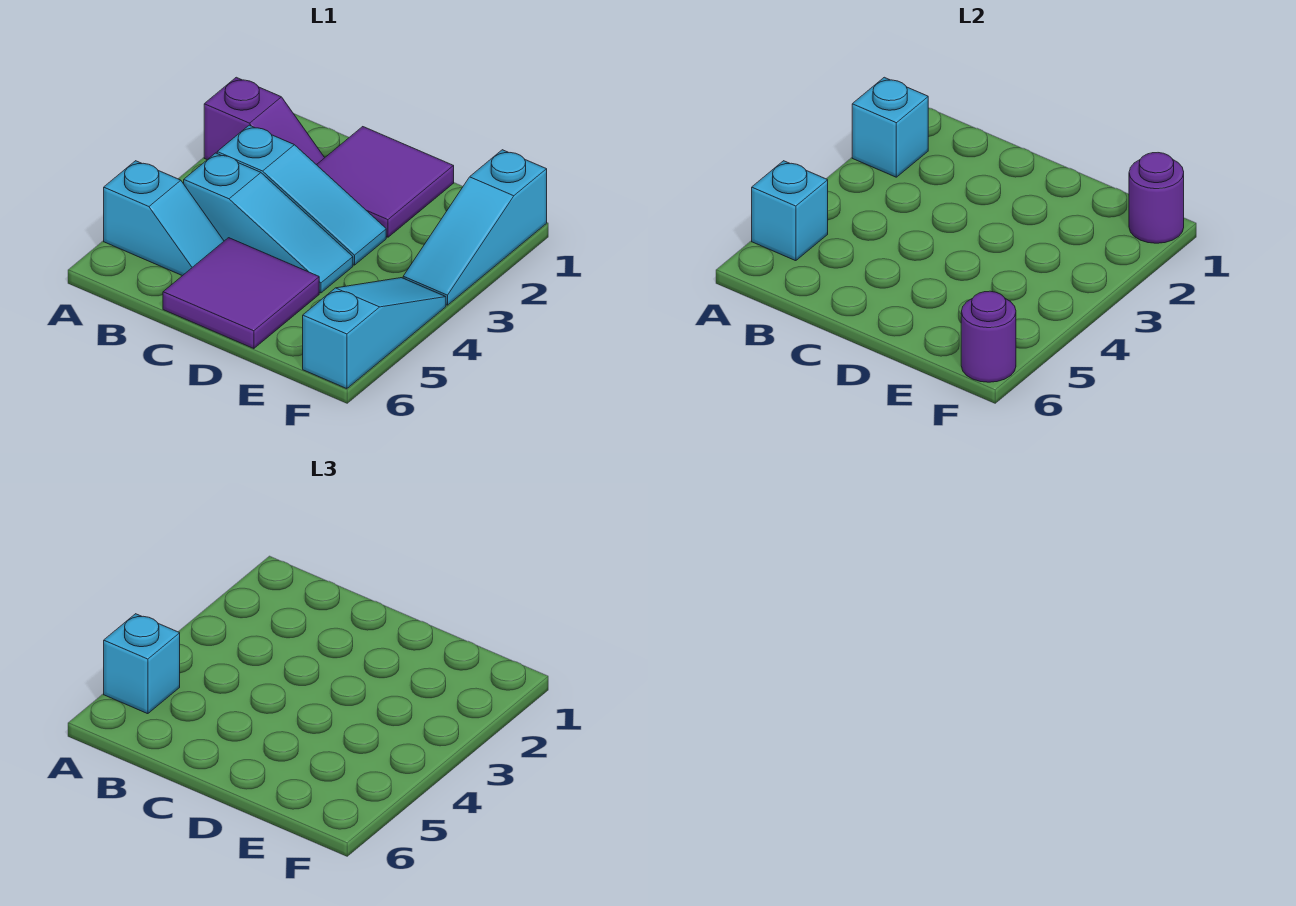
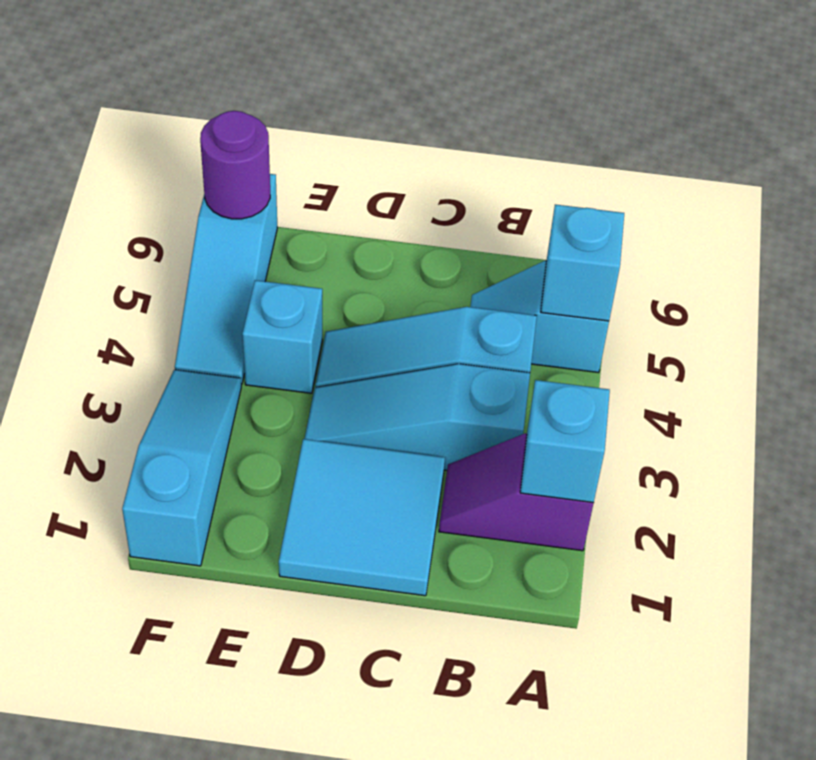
cyan 1x1 brick [104,614,180,714] -> cyan 1x1 brick moved to [242,280,322,393]
purple 2x2 tile [317,127,454,237] -> cyan 2x2 tile [279,439,445,596]
purple 2x2 tile [163,238,319,349] -> none
purple 1x1 round brick [1129,153,1184,243] -> none

